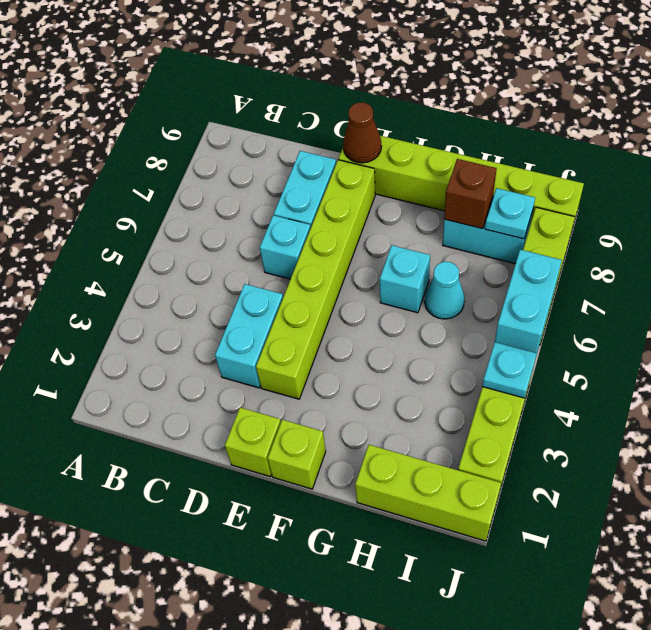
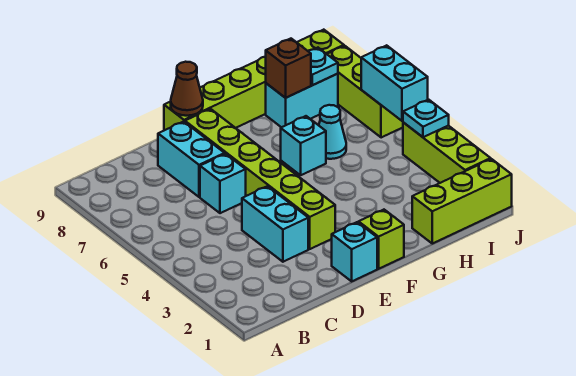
lime 1x1 brick [225,407,281,477] -> cyan 1x1 brick [332,222,377,281]

